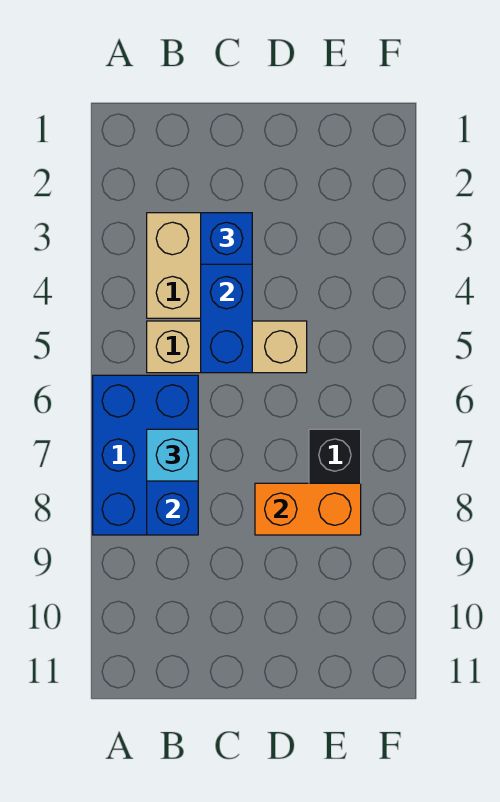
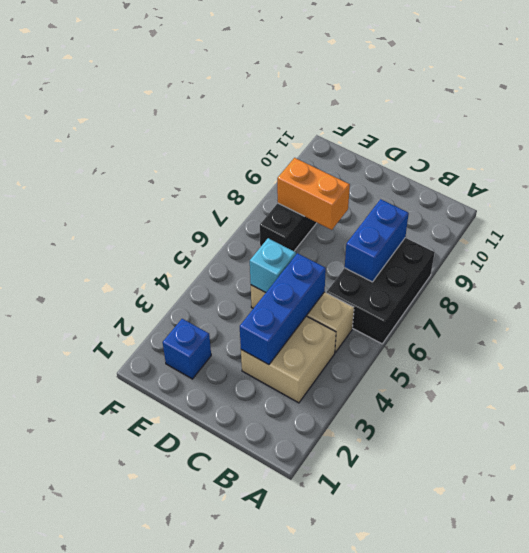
blue 2x3 brick [93,375,198,535] -> black 2x3 brick [327,238,435,344]
cyan 1x1 brick [147,429,198,481] -> cyan 1x1 brick moved to [250,238,296,293]
blue 1x1 brick [201,213,252,264] -> blue 1x1 brick moved to [163,319,211,379]

